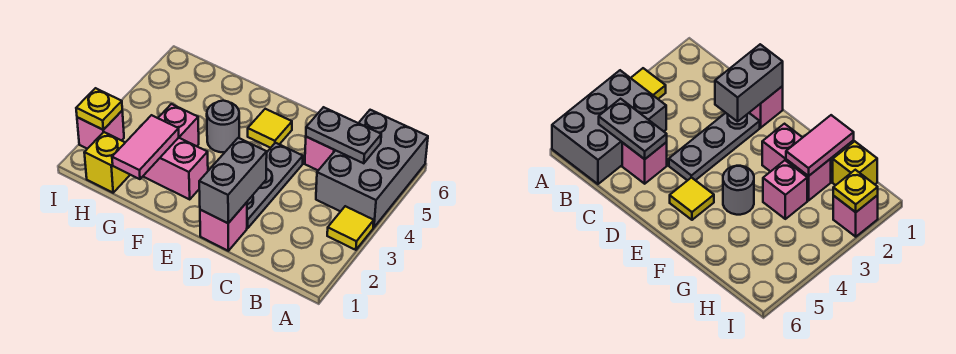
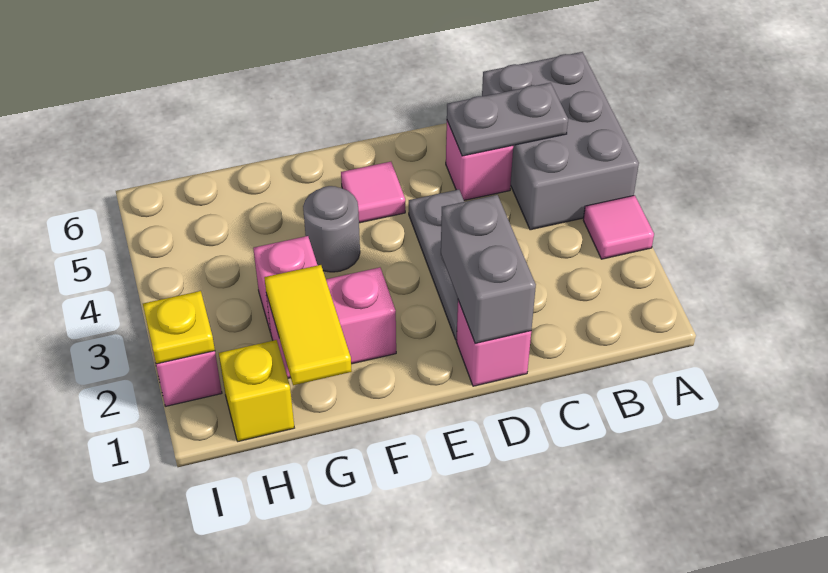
yellow 1x1 tile [327,206,374,250] -> pink 1x1 tile [583,195,654,259]
yellow 1x1 tile [248,109,292,148] -> pink 1x1 tile [341,162,405,223]
pink 1x2 tile [112,115,179,179] -> yellow 1x2 tile [264,265,352,385]

